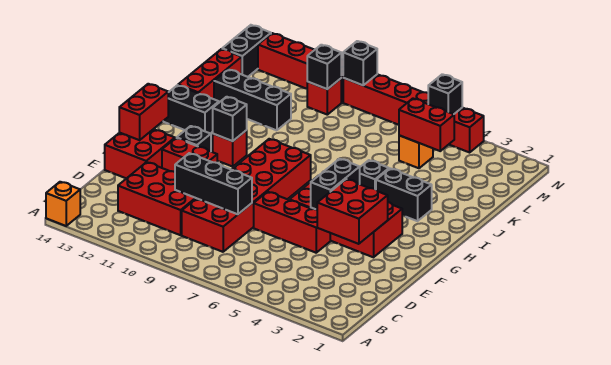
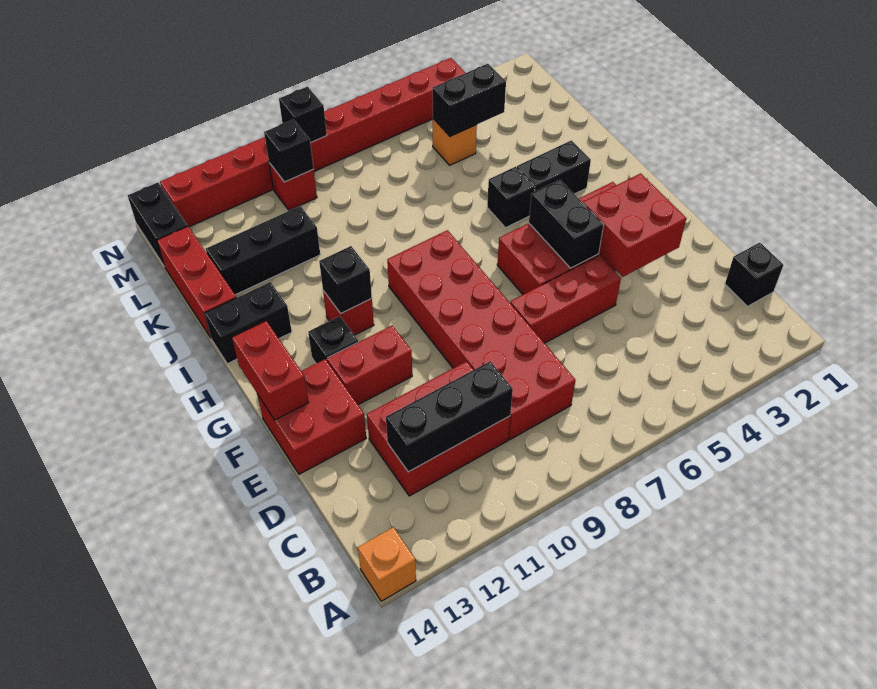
black 1x3 brick [175,153,252,214] -> black 1x3 brick moved to [386,361,513,472]
red 1x2 brick [399,99,454,151] -> black 1x2 brick [433,64,506,137]
black 1x1 brick [428,74,462,114] -> black 1x1 brick moved to [725,243,783,306]

